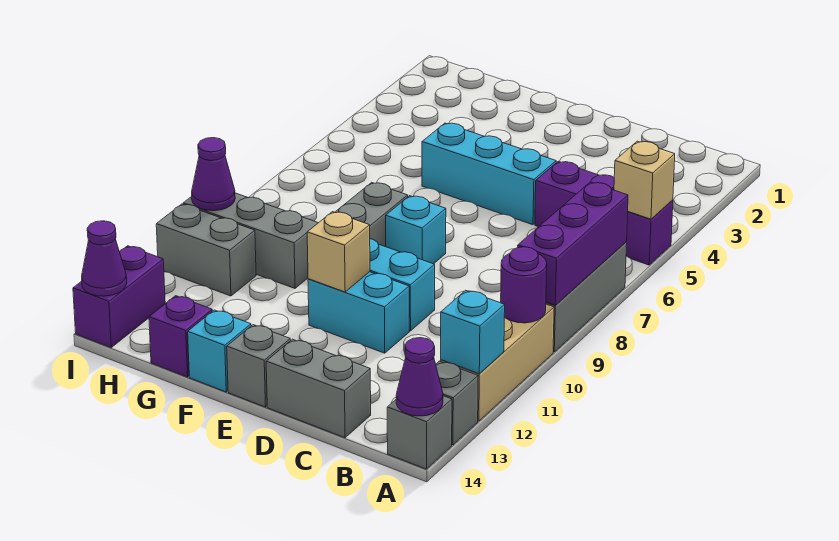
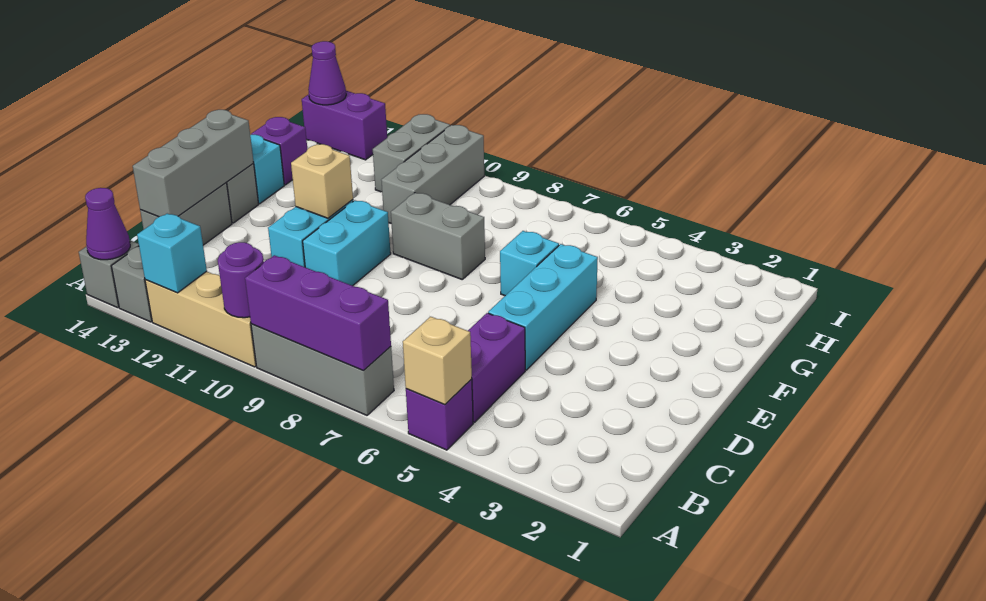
none -> grey 1x3 brick [133,110,254,217]
cyan 1x1 brick [386,196,446,264] -> cyan 1x1 brick moved to [500,231,559,296]
purple 1x1 cone [192,138,235,211] -> none

